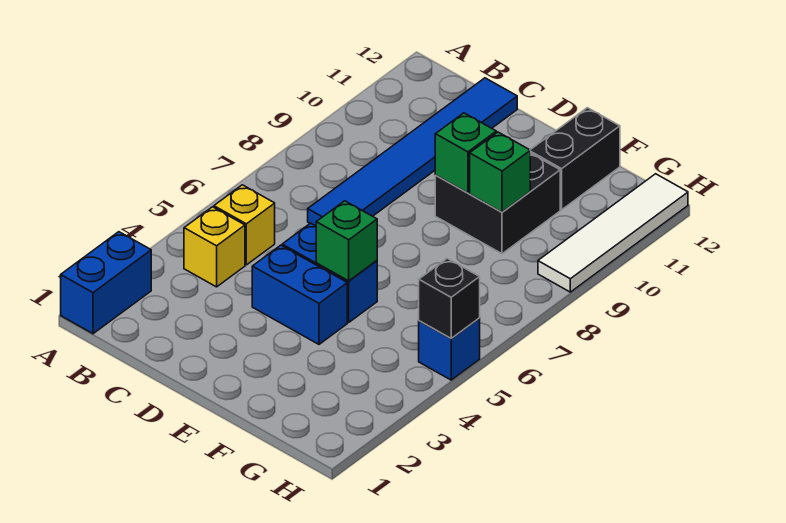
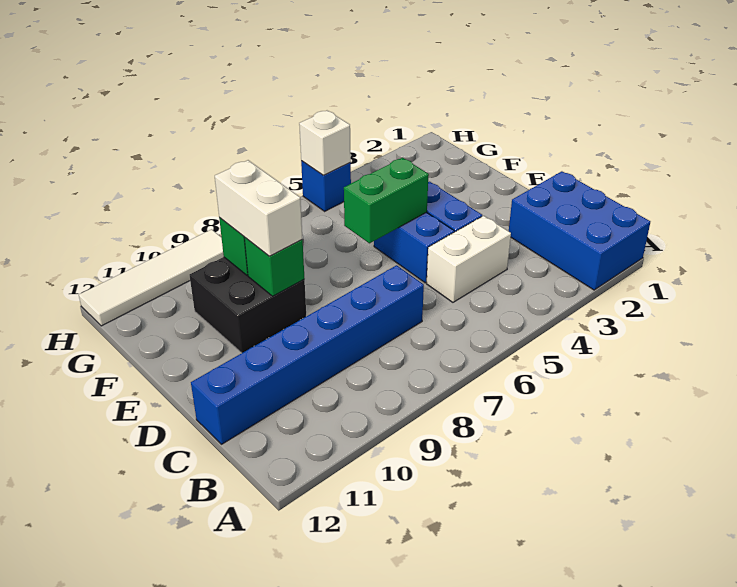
blue 1x2 brick [61,232,151,334] -> blue 2x3 brick [509,171,650,290]
yellow 1x1 brick [184,207,245,287] -> none
yellow 1x1 brick [214,185,275,265] -> none
none -> white 1x2 brick [427,216,511,302]
blue 1x6 tile [308,78,517,226] -> blue 1x6 brick [191,265,424,444]
green 1x1 brick [316,201,377,281] -> green 1x2 brick [344,158,429,243]
none -> white 1x2 brick [215,160,302,256]
black 1x2 brick [530,108,620,210] -> none
black 1x1 brick [419,259,480,338] -> white 1x1 brick [299,111,351,175]

